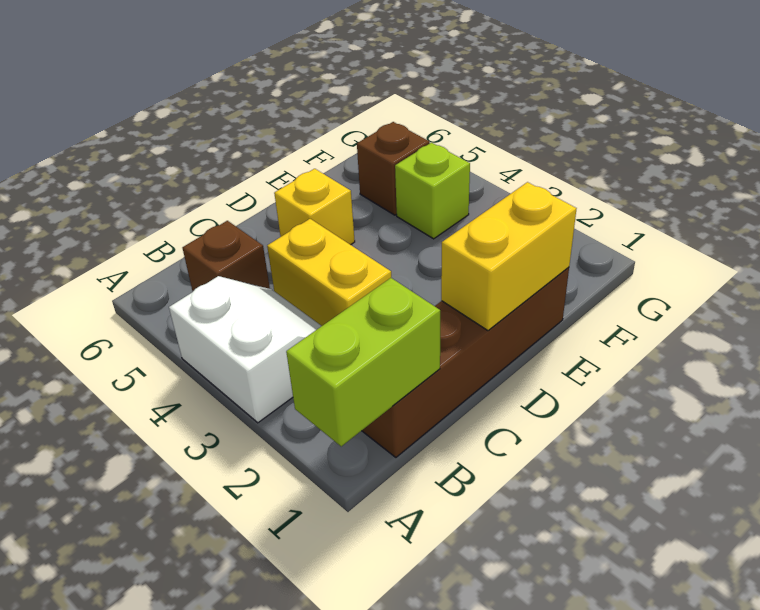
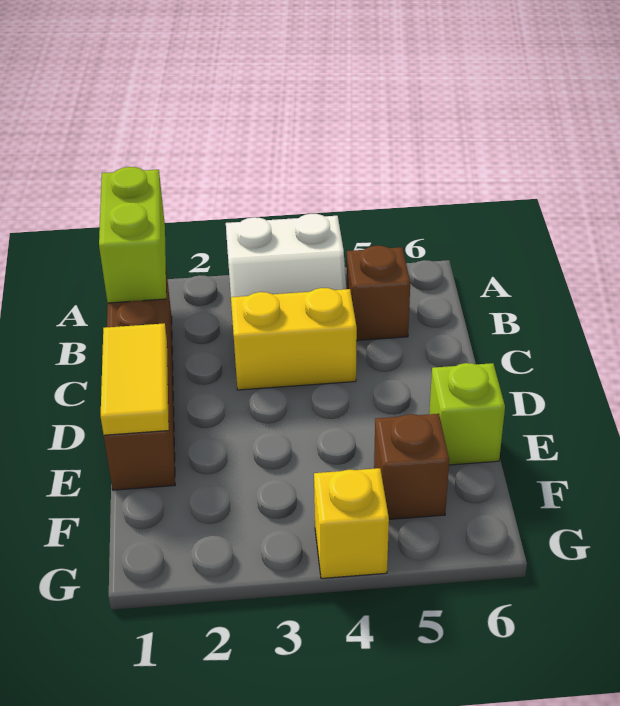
yellow 1x2 brick [441,182,577,331] -> yellow 1x2 tile [101,323,169,435]
yellow 1x1 brick [274,169,355,245] -> yellow 1x1 brick moved to [314,468,389,578]
lime 1x1 brick [395,143,470,239] -> lime 1x1 brick moved to [429,363,505,465]

